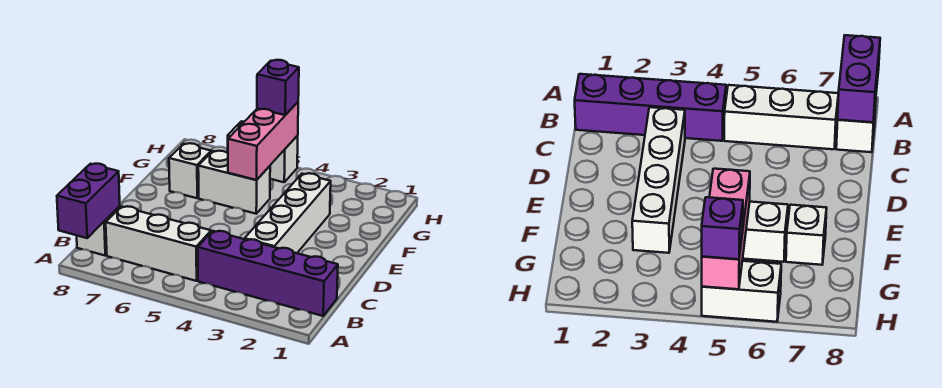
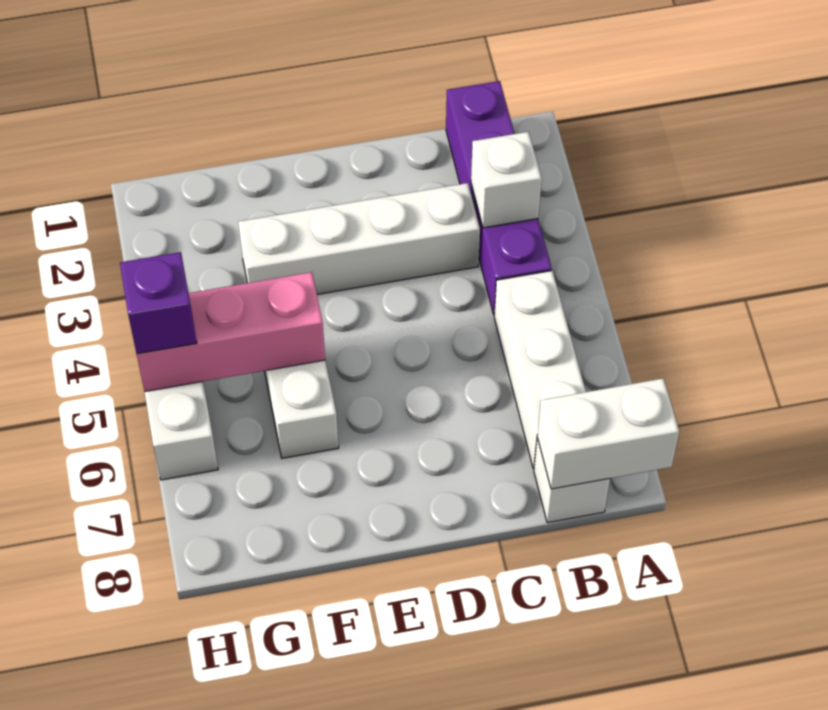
purple 1x2 brick [57,164,120,238] -> white 1x2 brick [537,379,679,489]
white 1x1 brick [169,143,211,198] -> white 1x1 brick moved to [471,132,542,228]

